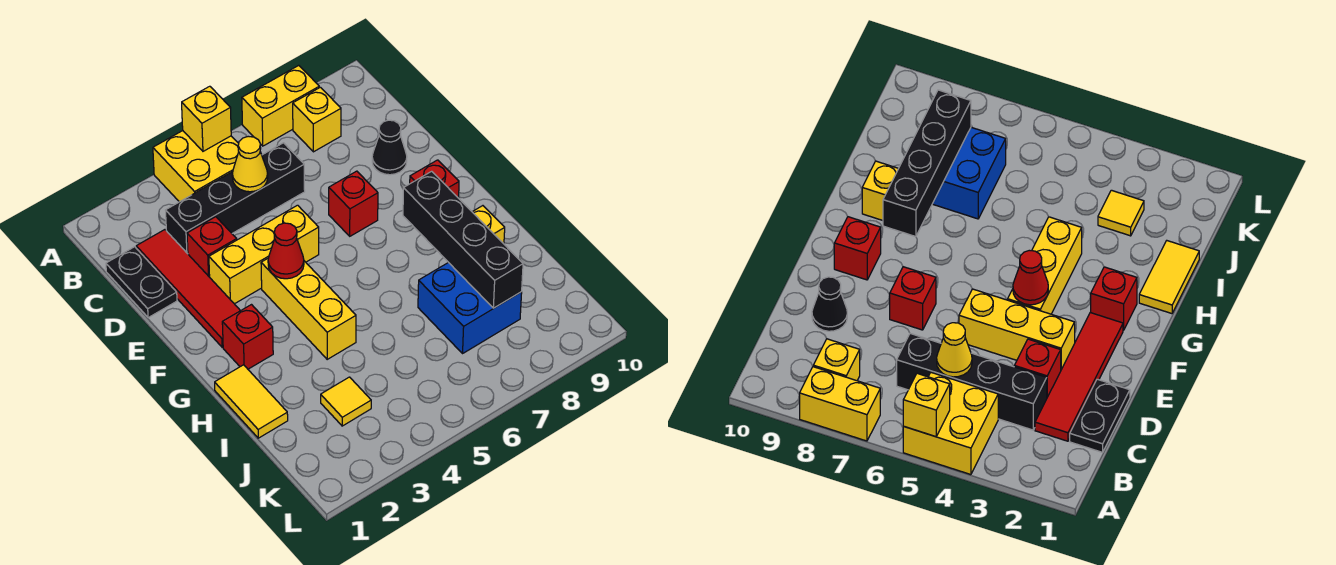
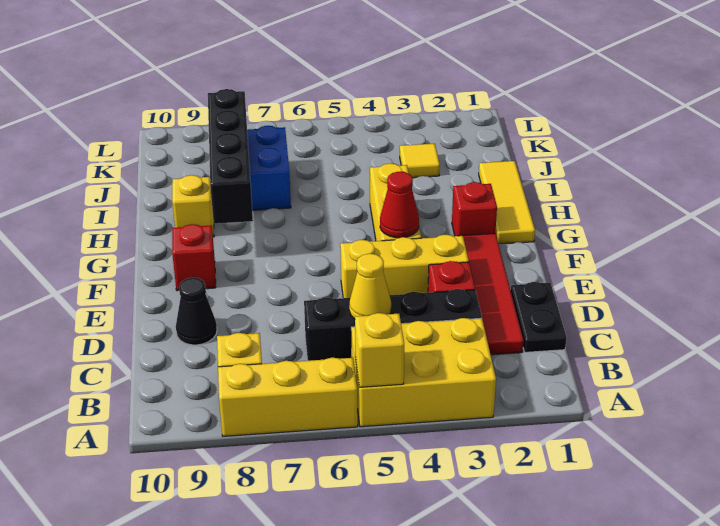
yellow 2x2 brick [153,131,239,202] -> yellow 2x3 brick [351,318,496,427]
yellow 1x2 brick [242,65,319,146] -> yellow 1x3 brick [218,358,358,436]
red 1x1 brick [329,171,378,236] -> none
yellow 1x2 tile [215,365,288,438] -> yellow 1x3 tile [479,161,535,244]

